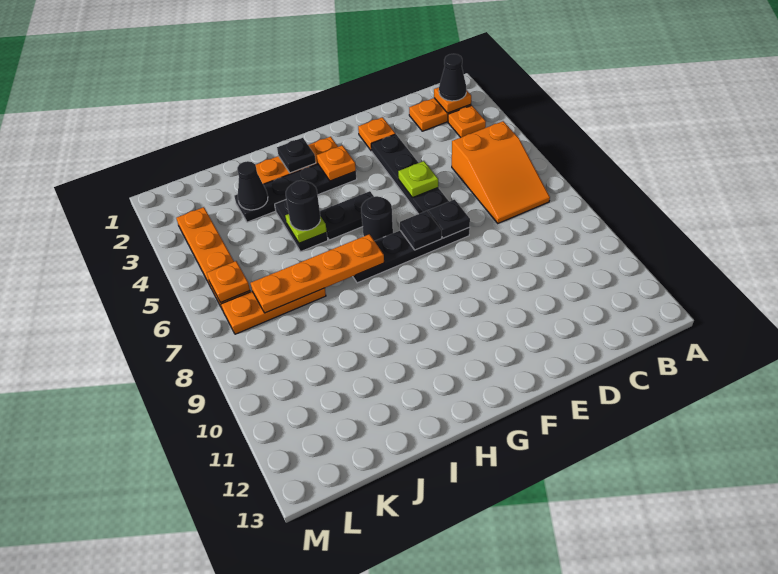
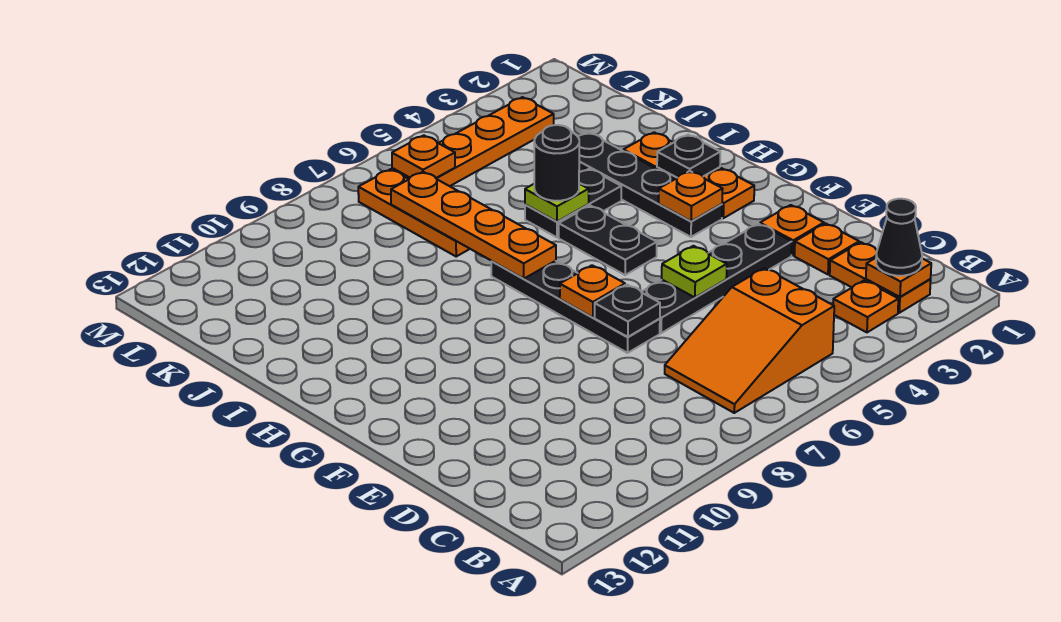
none -> orange 1x1 plate [795,223,859,274]
black 1x1 plate [400,211,442,250] -> orange 1x1 plate [560,265,625,317]
black 1x1 round brick [361,196,393,241] -> none
black 1x1 cone [237,161,268,210] -> none

